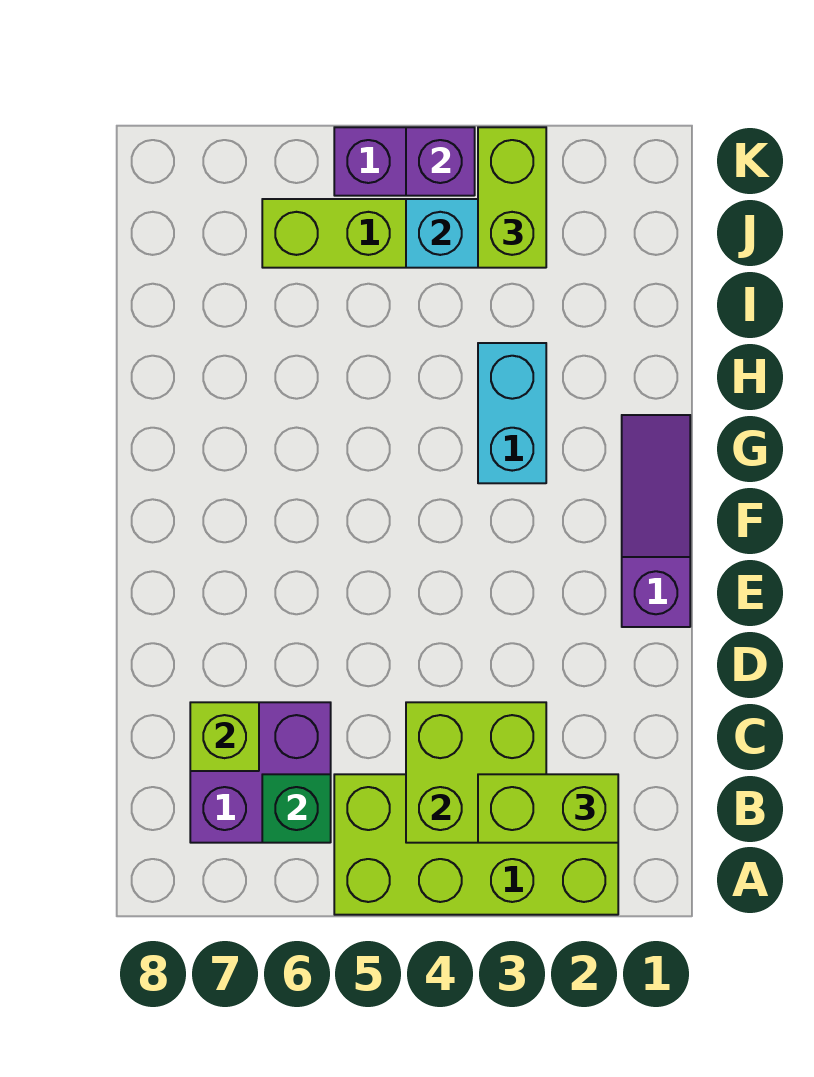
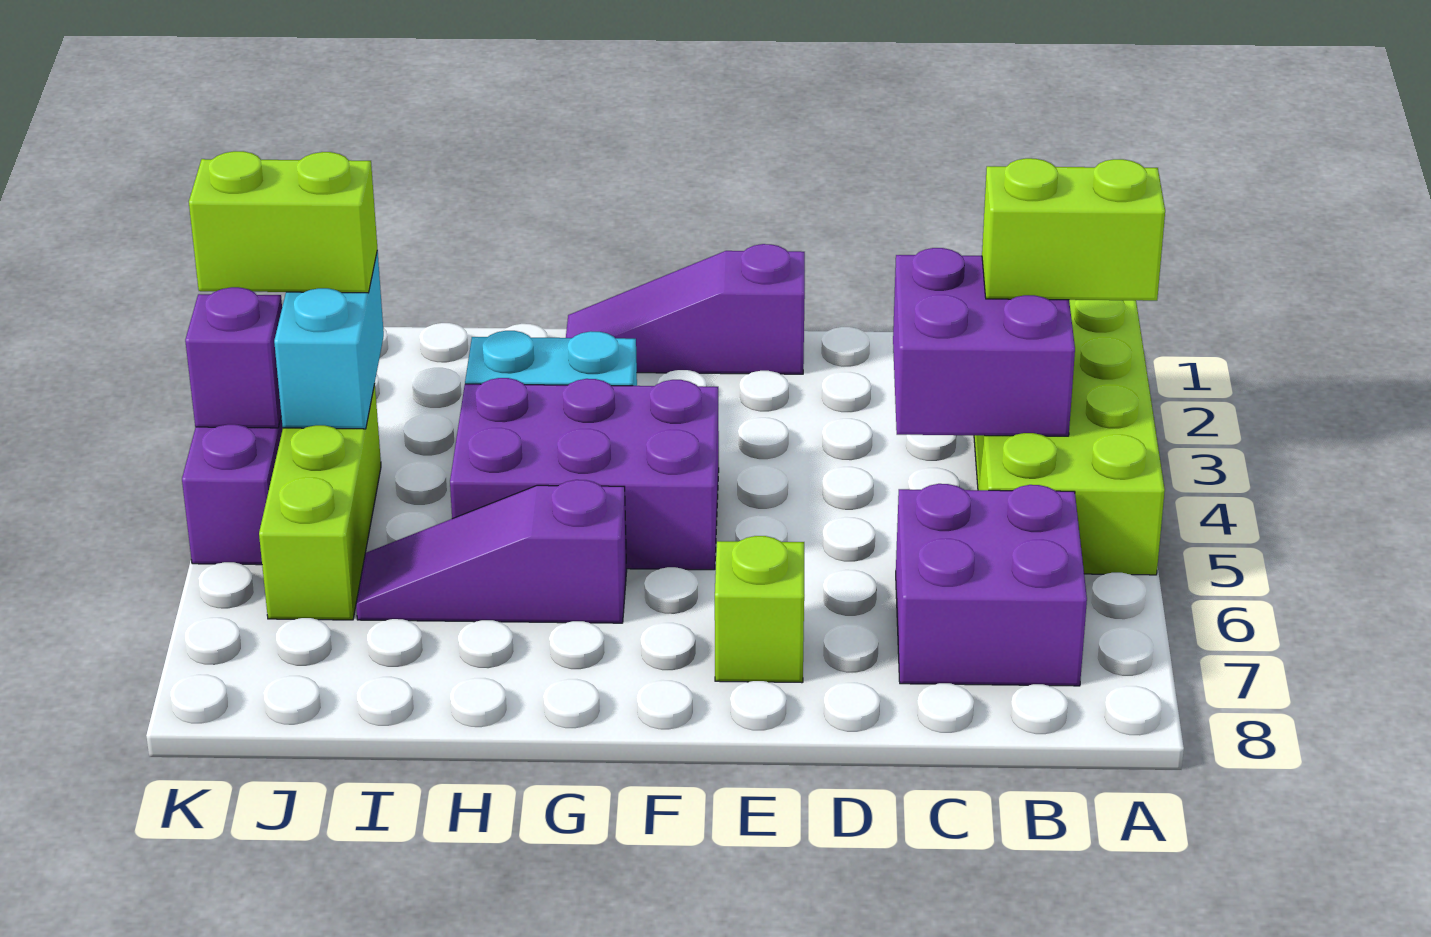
lime 1x2 brick [478,774,618,843] -> lime 1x2 brick turned to [982,158,1165,301]
lime 2x2 brick [406,702,546,843] -> purple 2x2 brick [893,248,1075,436]
green 1x1 brick [262,774,331,843] -> none
lime 1x1 brick [190,702,259,771] -> lime 1x1 brick moved to [715,536,804,683]
none -> purple 2x3 brick [450,378,719,570]
none -> purple 1x3 slope [356,480,627,623]

